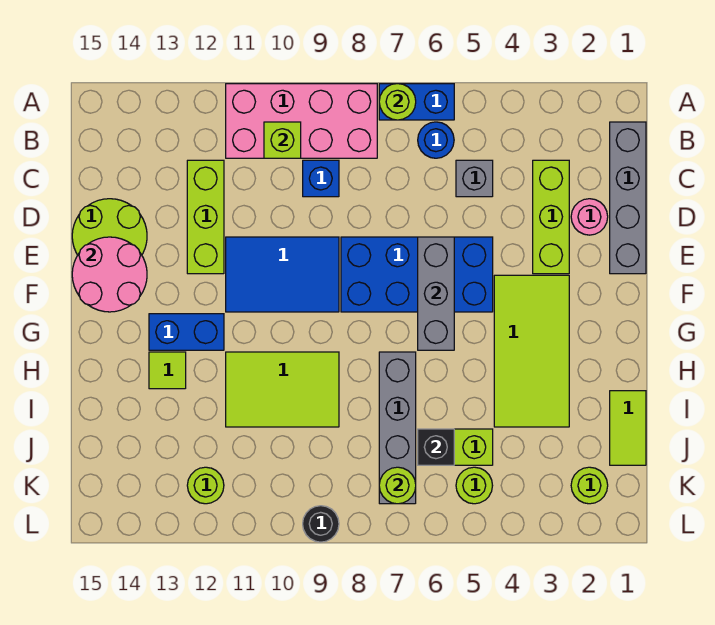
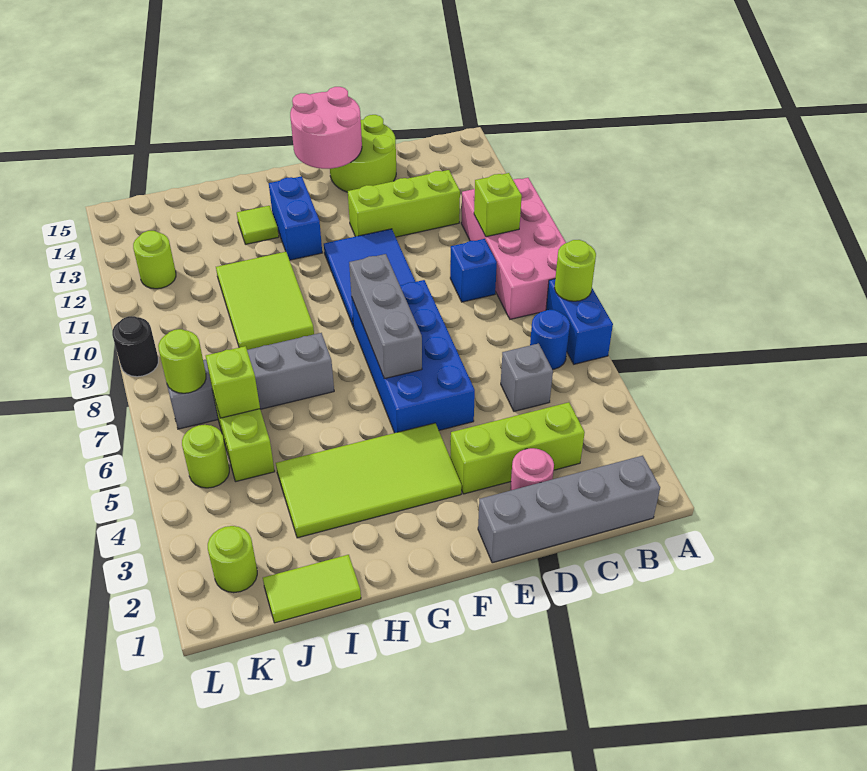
grey 1x3 brick [418,237,454,350] -> grey 1x3 brick turned to [349,254,422,379]
black 1x1 brick [418,429,454,465] -> lime 1x1 brick [206,346,260,418]

